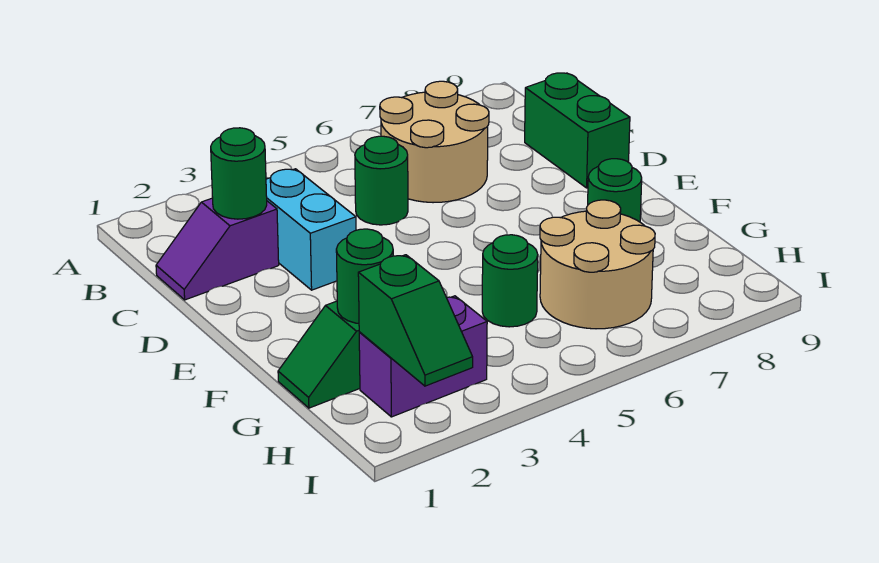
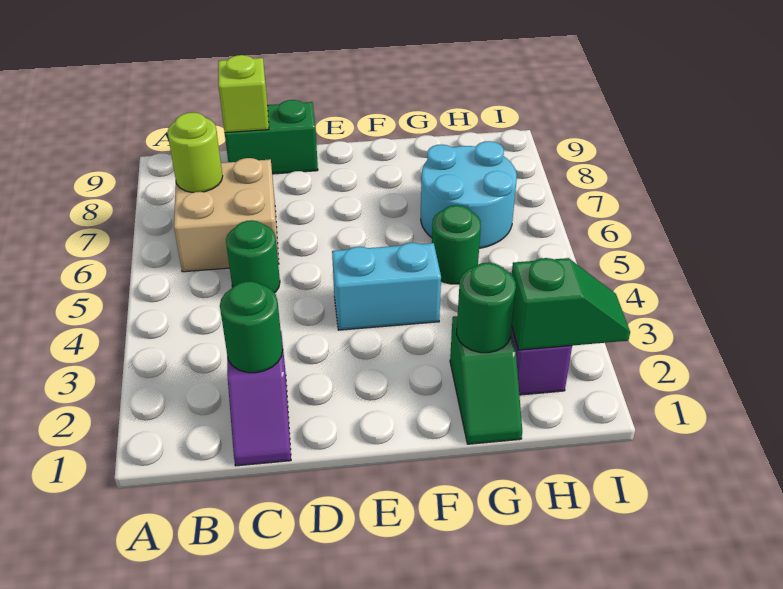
tan 2x2 round brick [380,81,489,203] -> tan 2x2 brick [174,158,279,272]
none -> lime 1x1 round brick [168,112,223,192]
cyan 1x2 brick [266,169,356,290] -> cyan 1x2 brick moved to [332,243,441,330]
none -> lime 1x1 brick [218,55,269,133]
green 1x1 round brick [588,159,642,222] -> none
tan 2x2 round brick [540,200,655,329] -> cyan 2x2 round brick [421,141,517,248]

